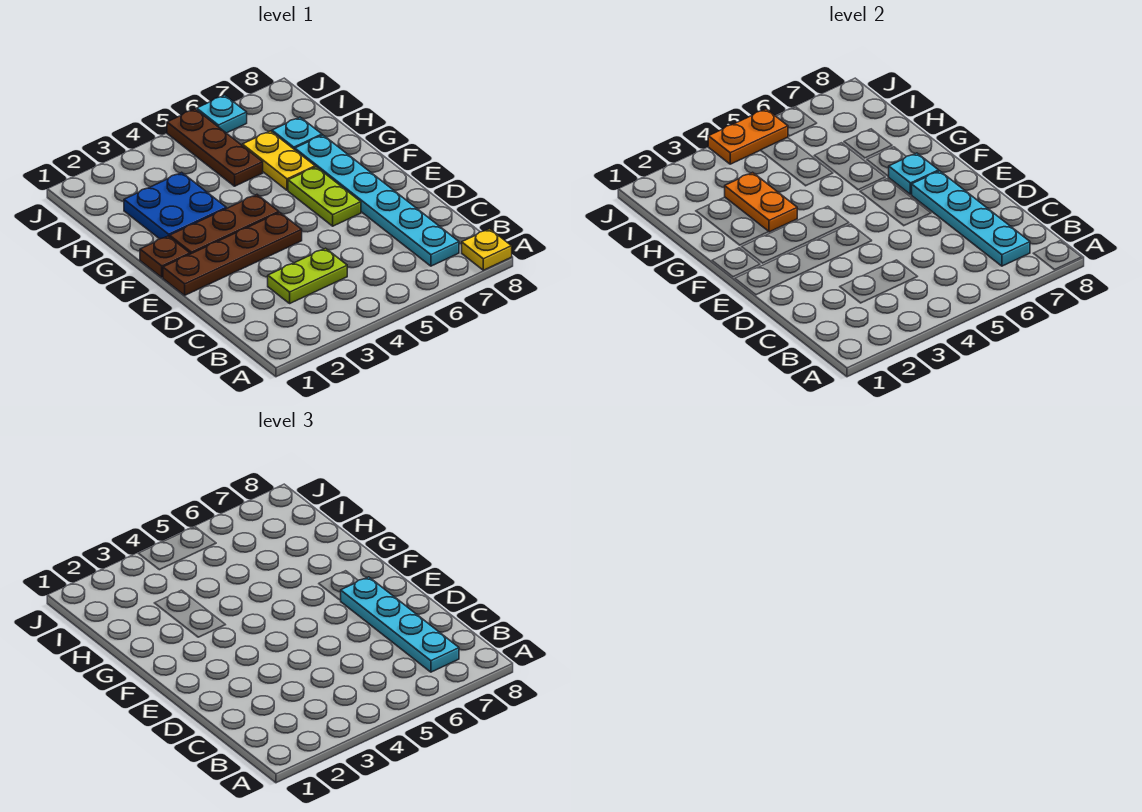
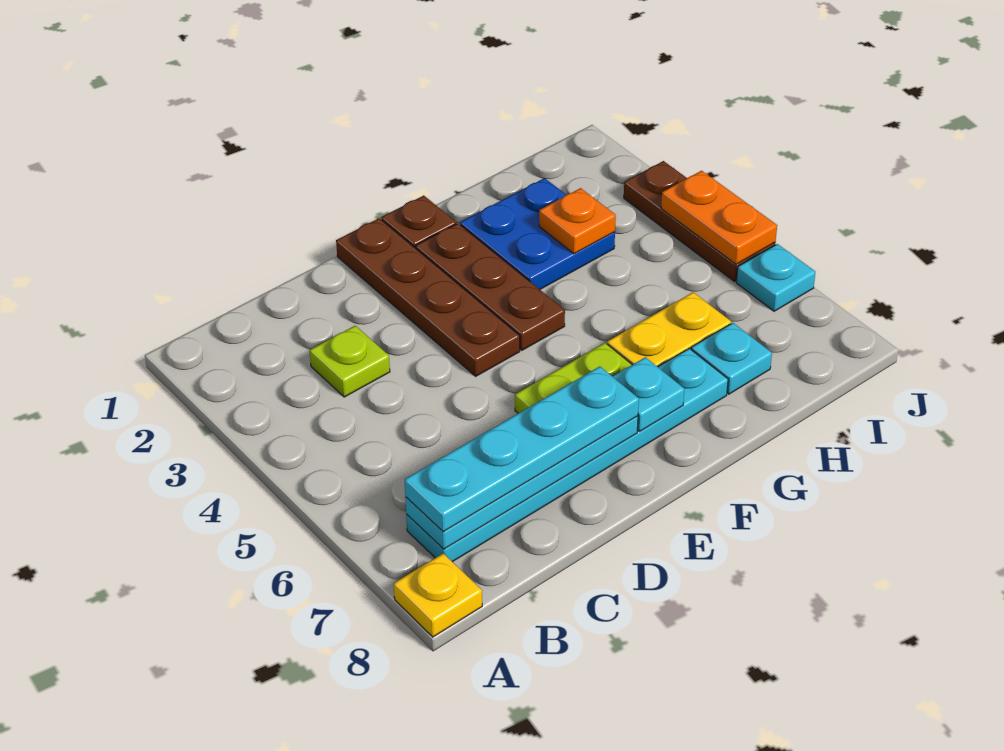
lime 1x2 plate [268,248,347,303] -> lime 1x1 plate [310,326,390,397]
orange 1x2 plate [725,172,797,232] -> orange 1x1 plate [539,188,616,254]
brown 1x3 plate [167,109,263,186] -> brown 1x3 plate turned to [624,161,775,282]

